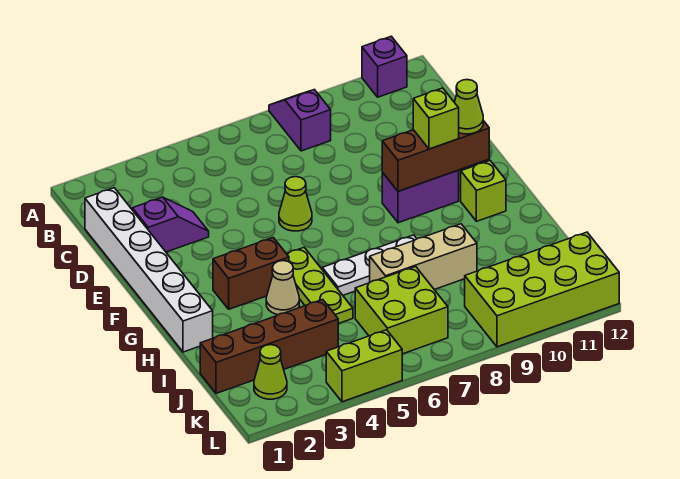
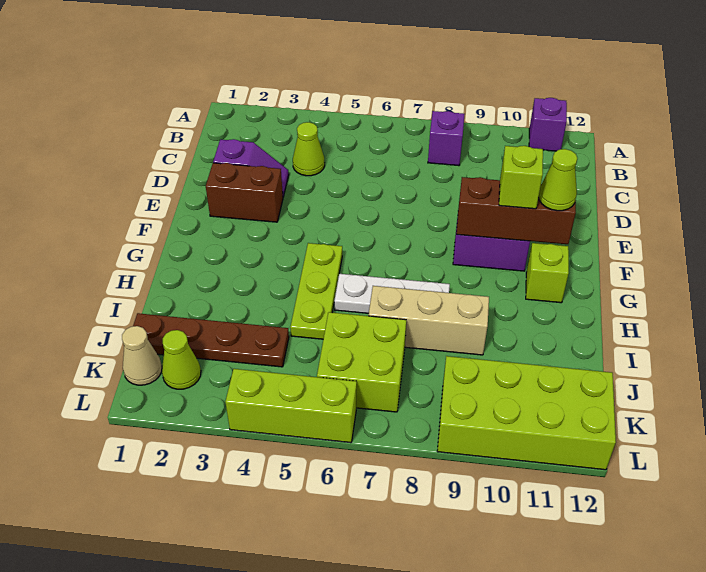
white 1x6 brick [85,188,213,352] -> none
lime 1x1 cone [279,177,312,231] -> lime 1x1 cone moved to [293,122,325,176]
brown 1x2 brick [213,238,289,309] -> brown 1x2 brick moved to [206,163,283,222]
tan 1x1 cone [266,261,299,315] -> tan 1x1 cone moved to [122,326,162,385]
brown 1x4 brick [200,300,338,393] -> brown 1x4 plate [133,313,289,367]
lime 1x2 brick [326,330,402,402] -> lime 1x3 brick [225,369,357,443]

